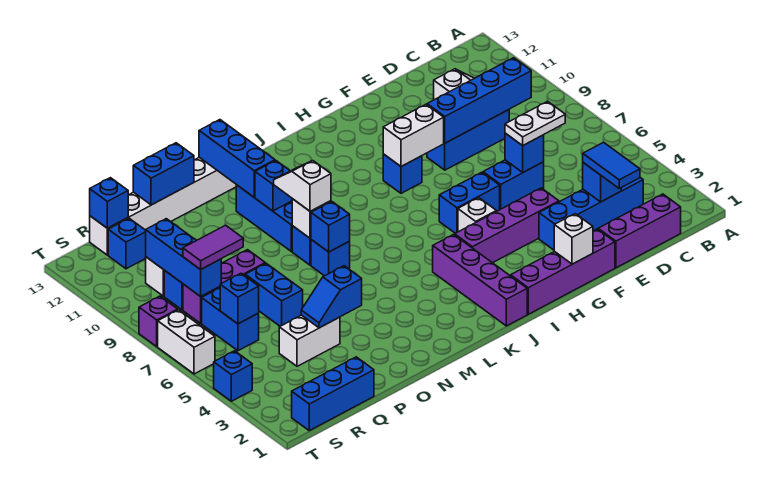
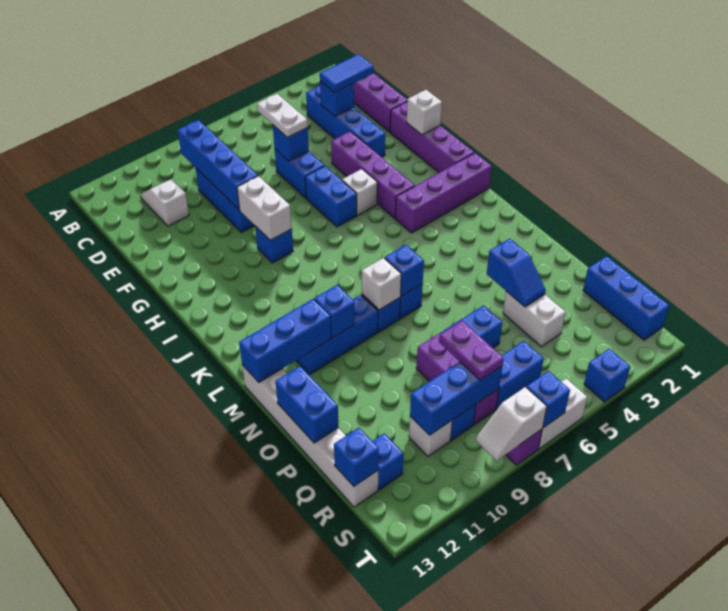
white 1x2 slope [274,160,331,211] -> white 1x2 slope moved to [476,387,547,461]
purple 1x2 tile [183,225,243,270] -> purple 1x2 plate [439,321,504,380]
blue 1x1 brick [220,273,259,324] -> blue 1x1 brick moved to [526,371,570,428]

